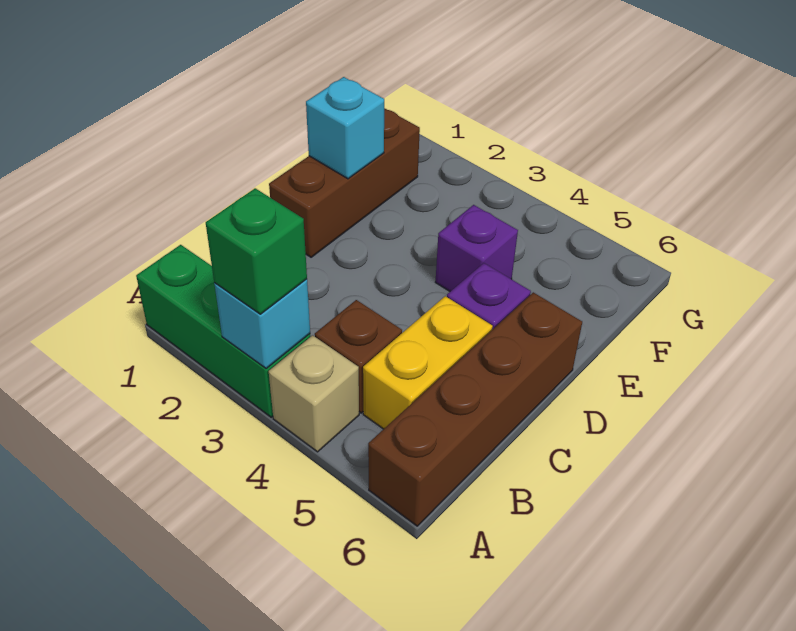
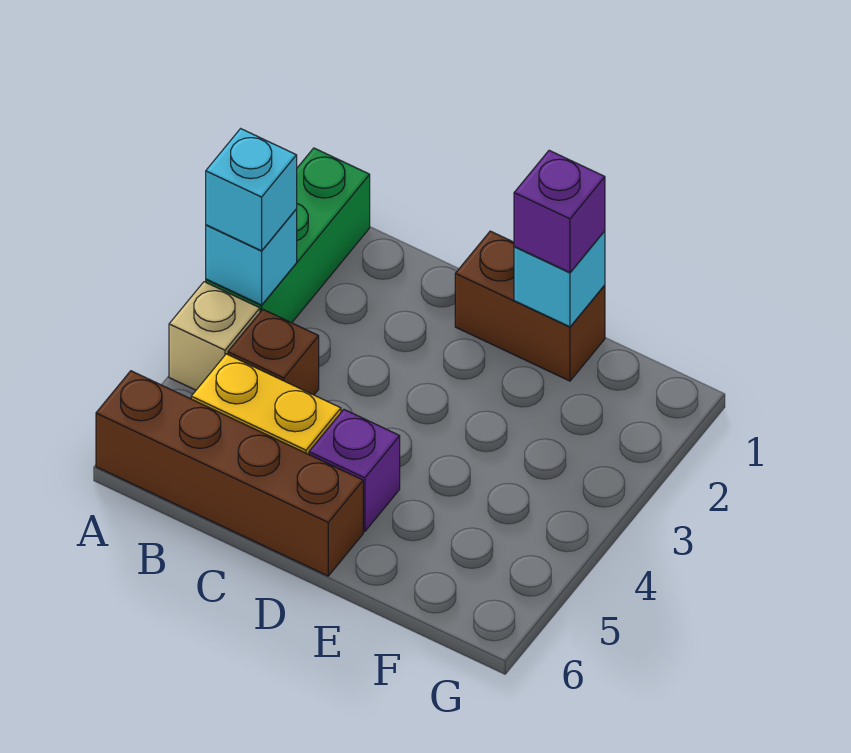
green 1x1 brick [206,188,307,314] -> cyan 1x1 brick [206,129,297,251]
brown 1x3 brick [269,108,420,257] -> brown 1x2 brick [455,231,605,381]
purple 1x1 brick [436,205,518,291] -> purple 1x1 brick moved to [514,150,605,272]

